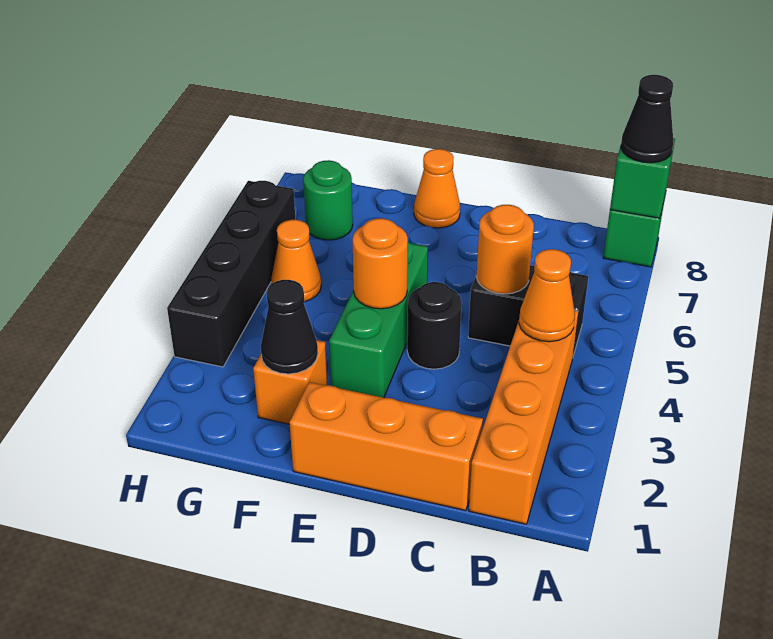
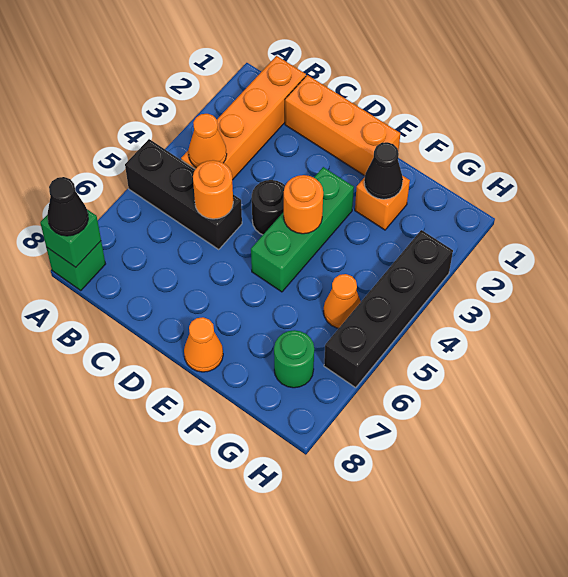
black 1x2 brick [468,265,588,356] -> black 1x3 brick [125,139,242,249]

